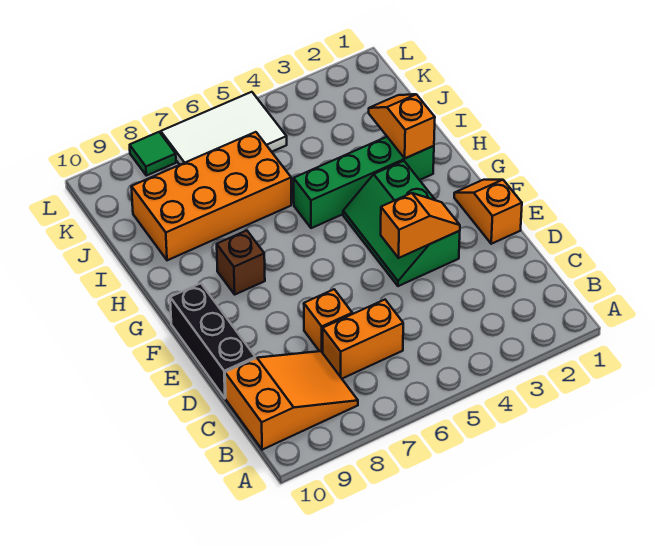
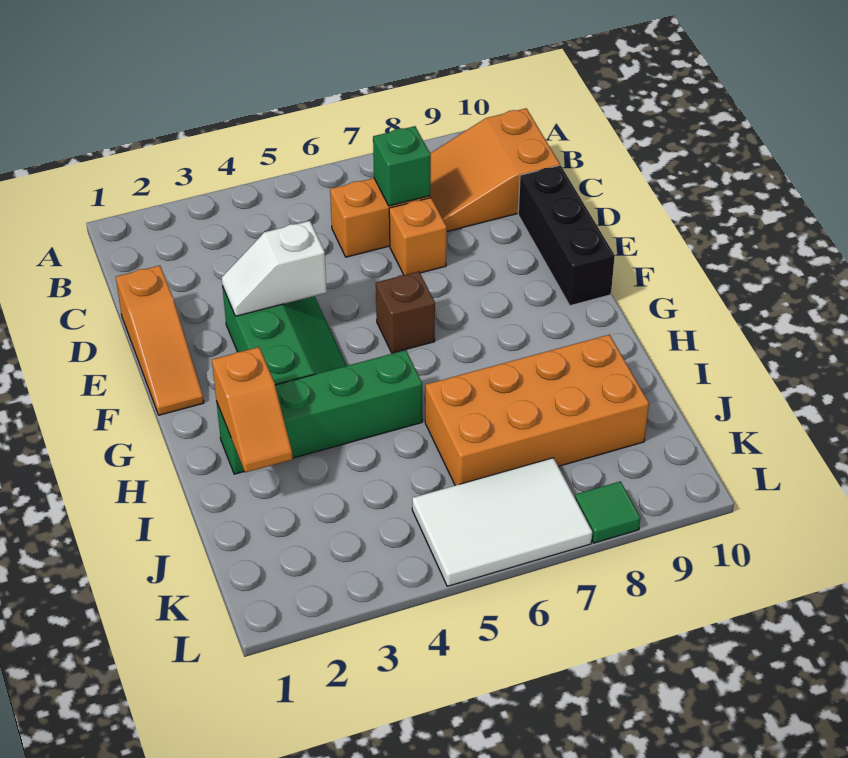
none -> green 1x1 brick [373,126,431,206]
orange 1x2 slope [454,180,522,244] -> orange 1x3 slope [116,266,204,415]
orange 1x2 slope [381,193,460,258] -> white 1x2 slope [221,221,327,316]
brown 1x1 brick [217,231,265,294] -> brown 1x1 brick moved to [376,271,435,353]

